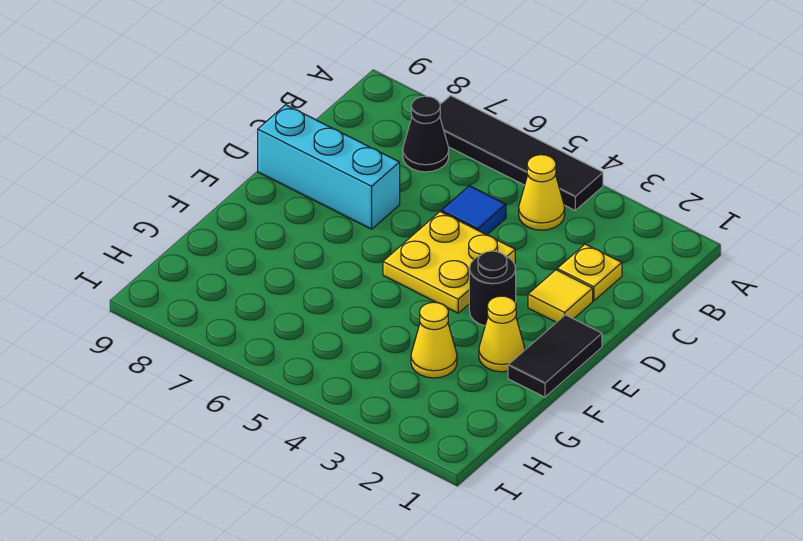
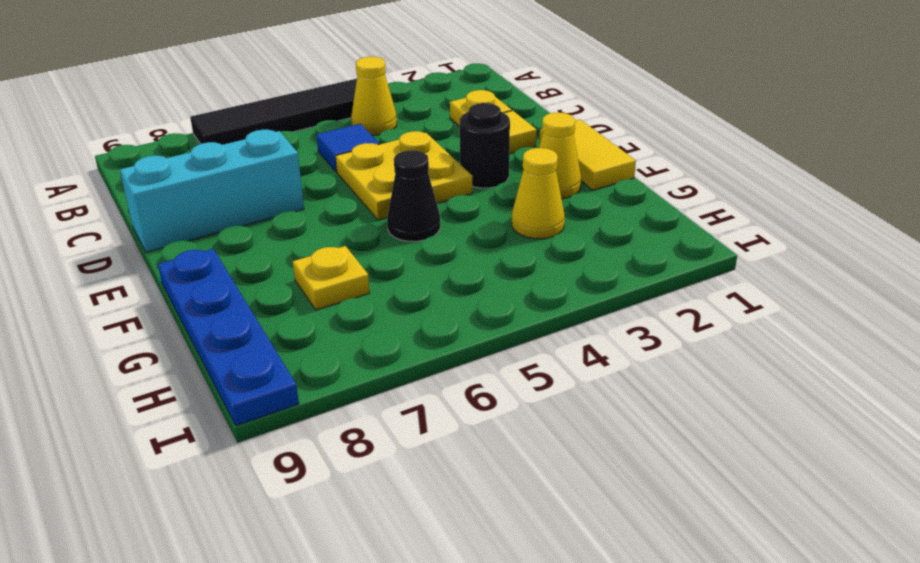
black 1x1 cone [403,96,449,172] -> black 1x1 cone moved to [387,150,440,241]
black 1x2 tile [508,315,602,397] -> yellow 1x2 tile [539,119,636,190]
none -> blue 1x4 plate [158,249,299,426]
none -> yellow 1x1 plate [293,246,370,310]

